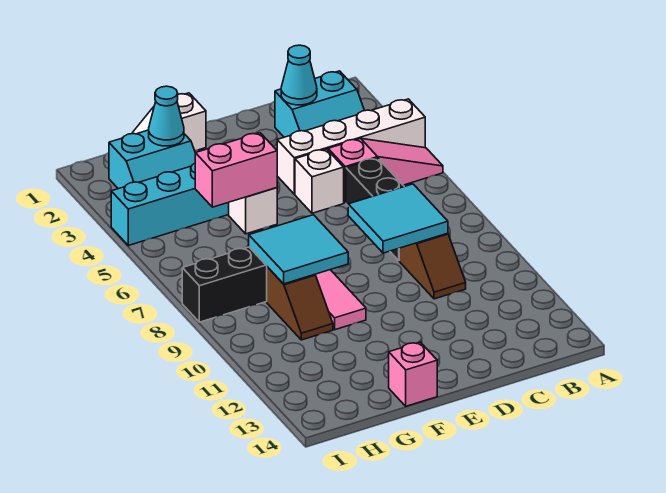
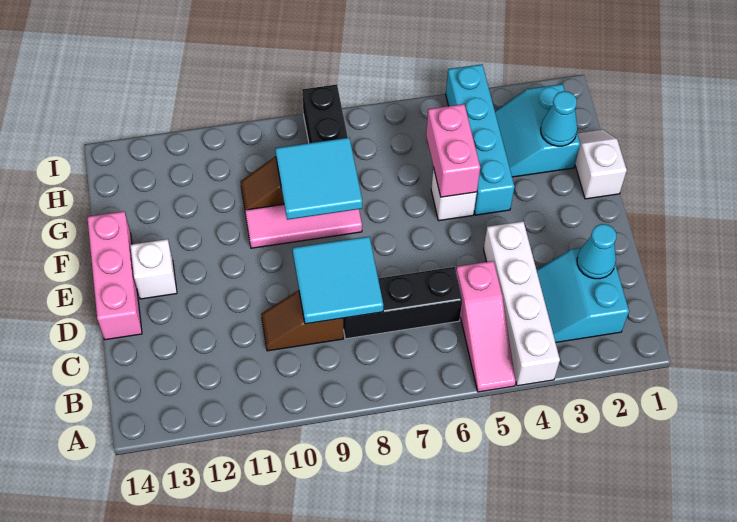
white 1x1 brick [295,149,344,213] -> white 1x1 brick moved to [130,239,177,299]
pink 1x1 brick [389,342,437,406] -> pink 1x3 brick [87,211,142,340]

